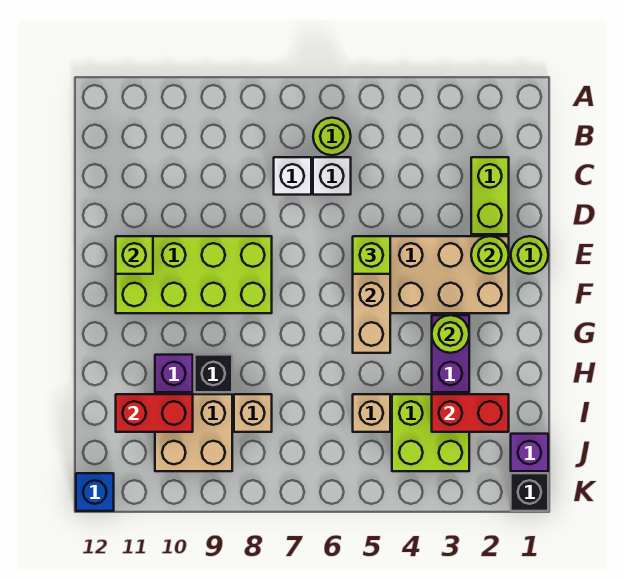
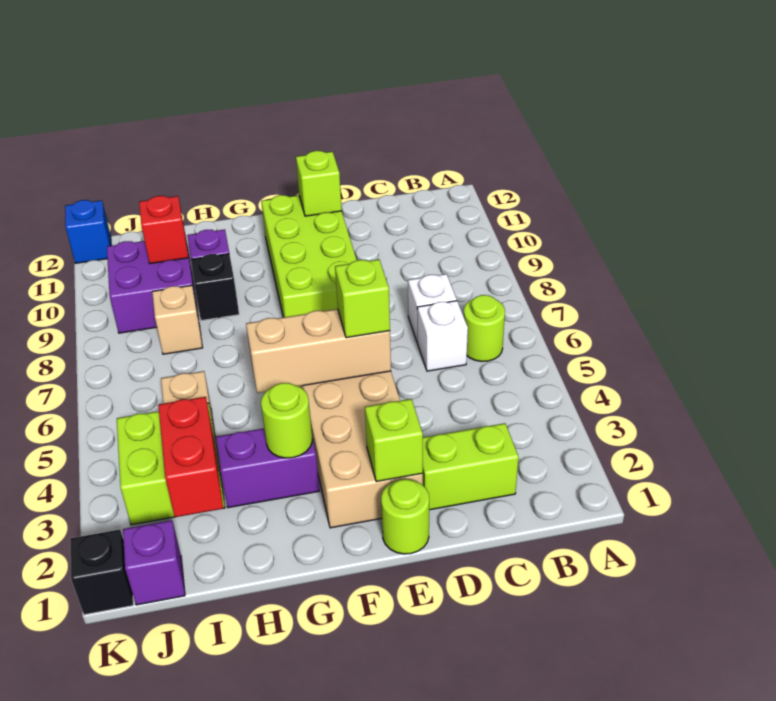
lime 1x1 round brick [471,236,509,274] -> lime 1x1 brick [365,399,423,482]
tan 2x2 brick [155,394,232,471] -> purple 2x2 brick [107,241,198,333]
red 1x2 brick [116,394,193,432] -> red 1x1 brick [139,196,188,264]

